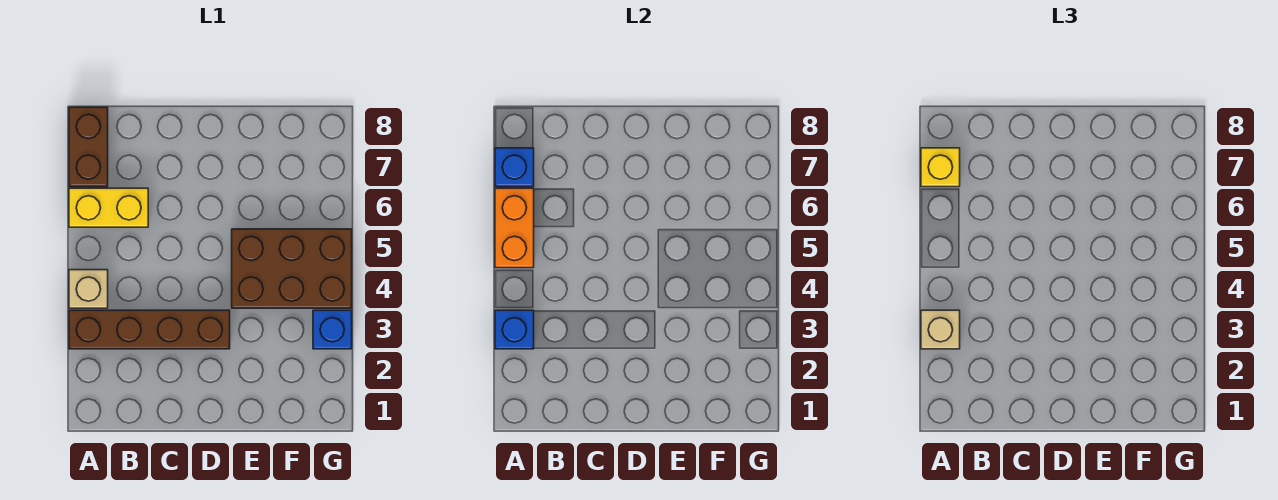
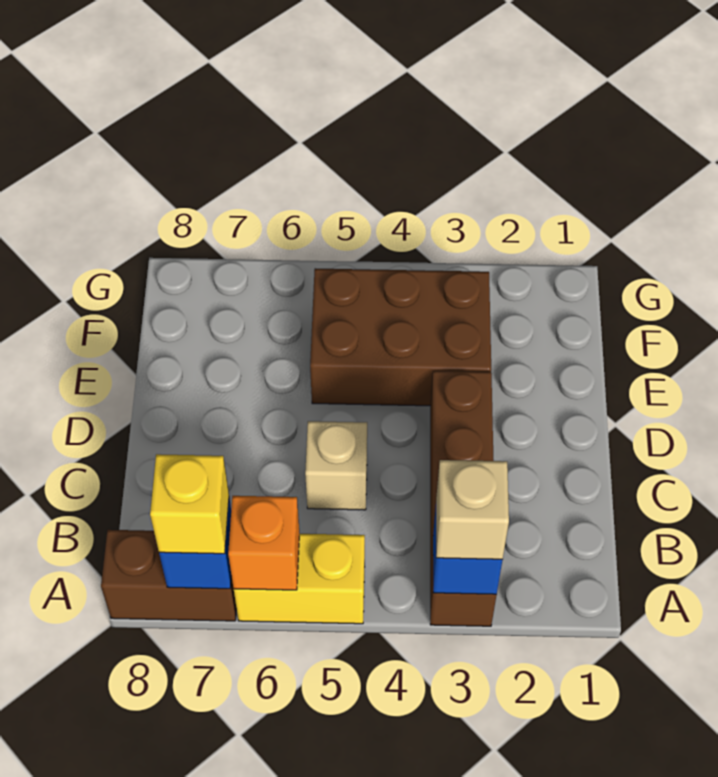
tan 1x1 brick [69,270,108,308] -> tan 1x1 brick moved to [305,421,367,510]
orange 1x2 brick [495,188,534,268] -> orange 1x1 brick [228,496,299,590]
yellow 1x2 brick [69,188,148,227] -> yellow 1x2 brick turned to [234,534,365,624]
brown 2x3 brick [232,229,352,308] -> brown 2x3 brick turned to [310,268,491,406]
blue 1x1 brick [313,310,352,349] -> none

